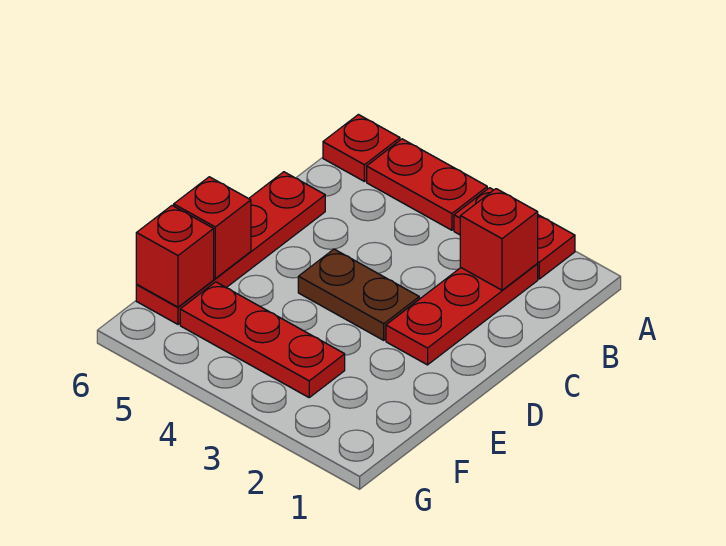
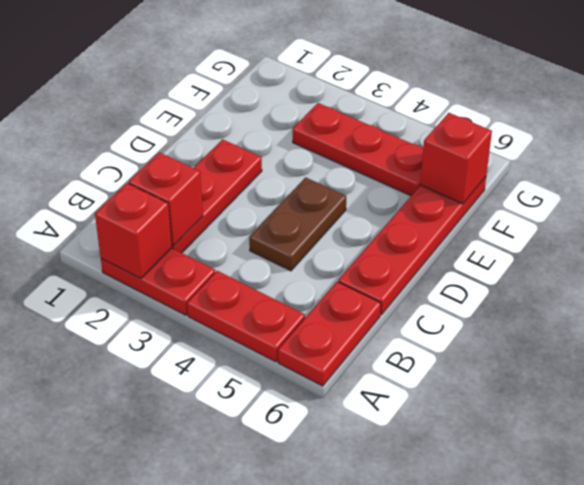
red 1x1 plate [323,115,400,181] -> red 1x2 plate [278,282,381,386]
brown 1x2 plate [298,249,419,340] -> brown 1x2 plate turned to [249,177,346,271]
red 1x1 brick [174,177,251,278] -> red 1x1 brick moved to [95,183,172,278]

